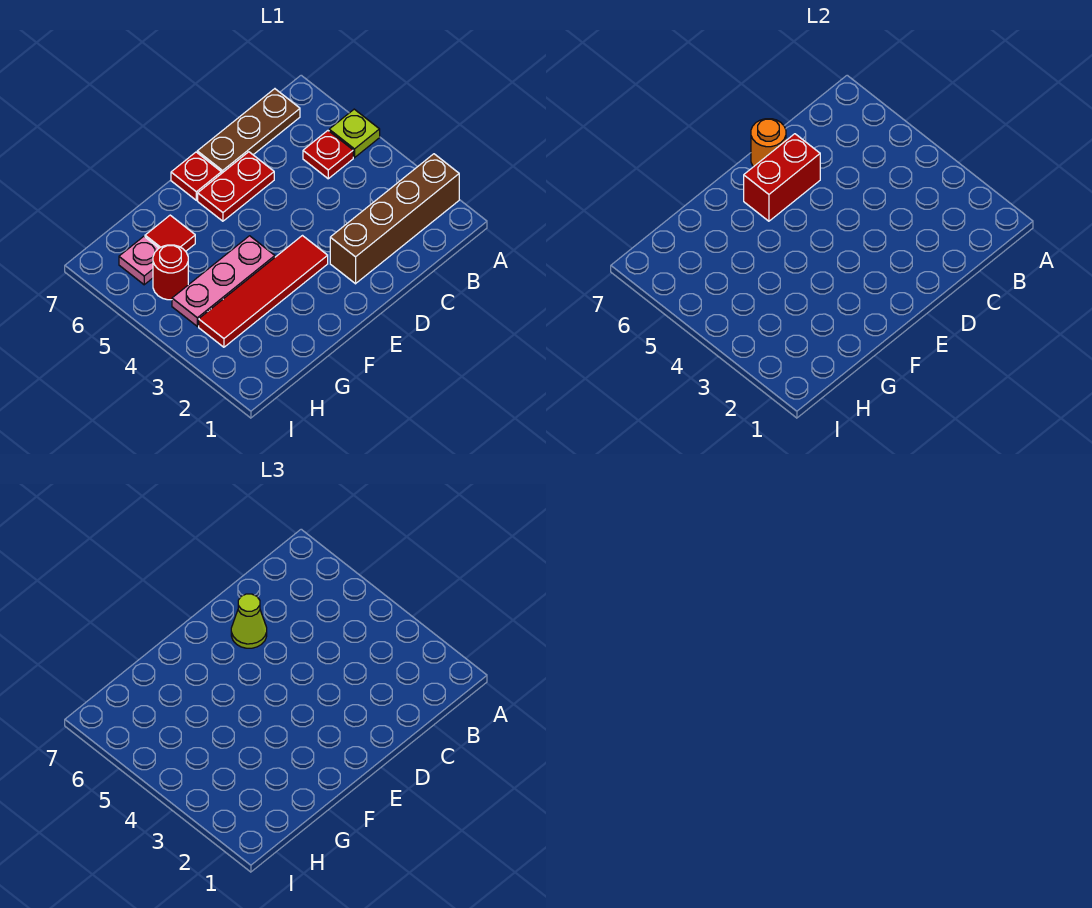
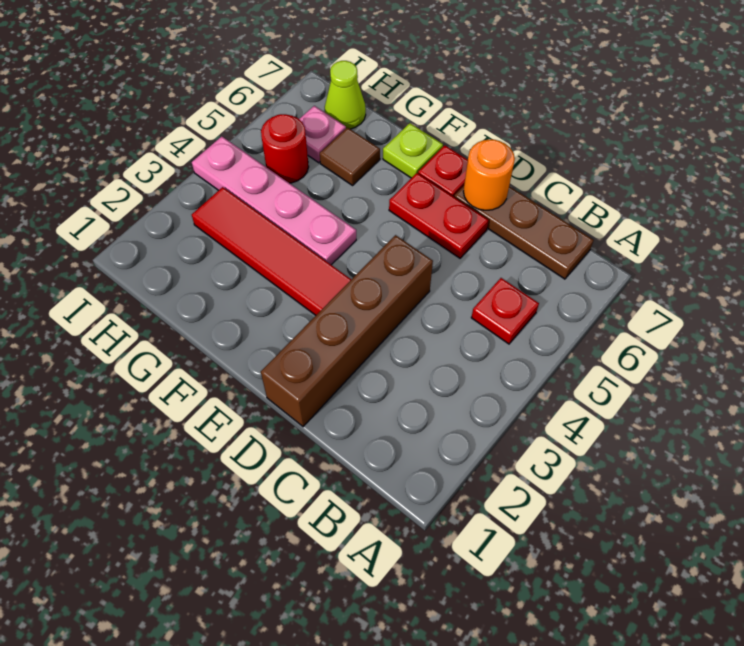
brown 1x4 brick [330,154,459,284] -> brown 1x4 brick turned to [261,235,433,427]
lime 1x1 plate [329,109,380,158] -> lime 1x1 plate moved to [383,123,443,178]
red 1x2 brick [744,134,820,221] -> none
lime 1x1 cone [231,594,267,648] -> lime 1x1 cone moved to [325,61,366,129]
pink 1x3 plate [172,236,275,326] -> pink 1x4 plate [192,136,356,265]
red 1x1 tile [145,215,195,251] -> brown 1x1 tile [320,128,380,185]

